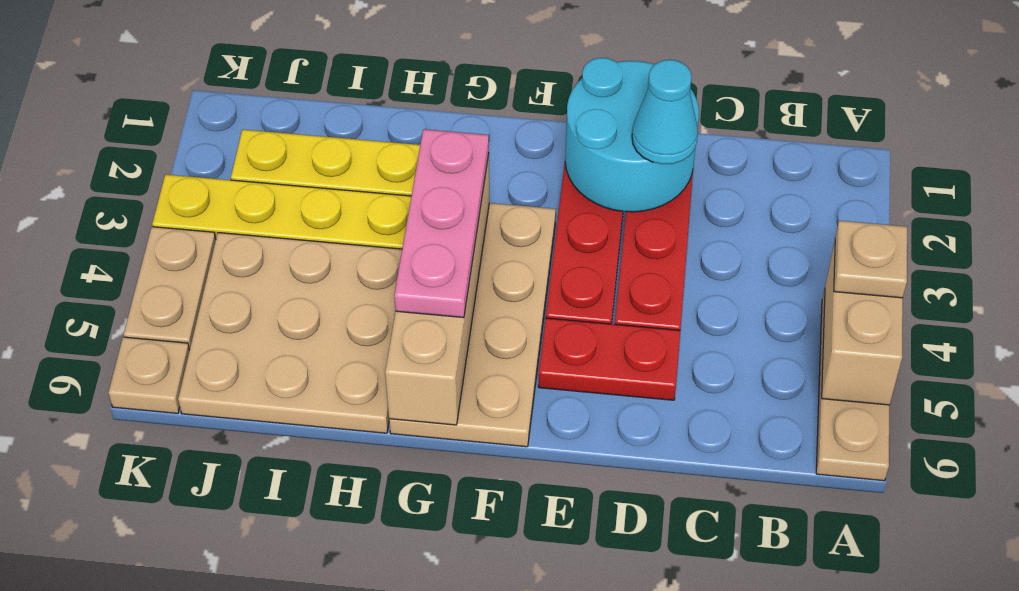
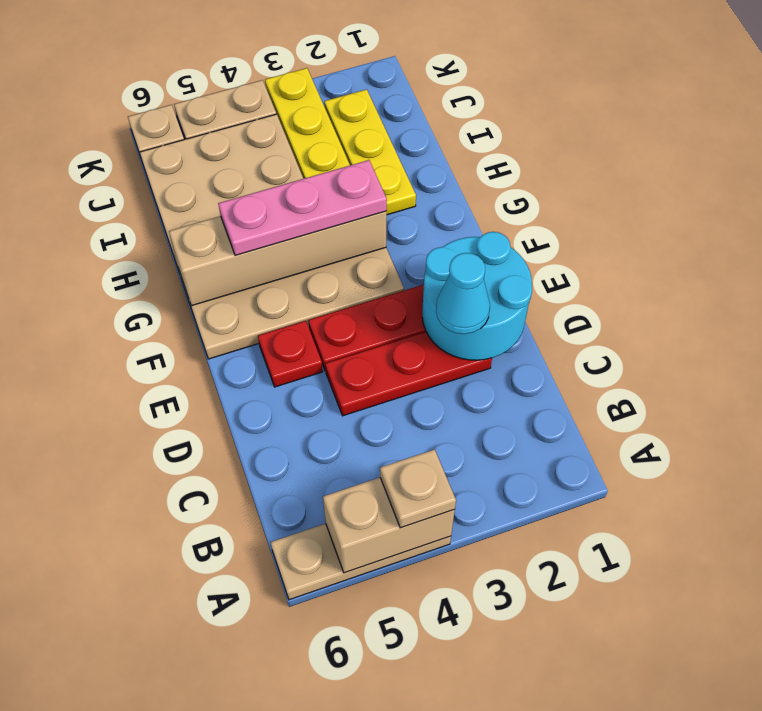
red 1x2 plate [538,318,680,400] -> red 1x1 plate [258,321,323,387]

